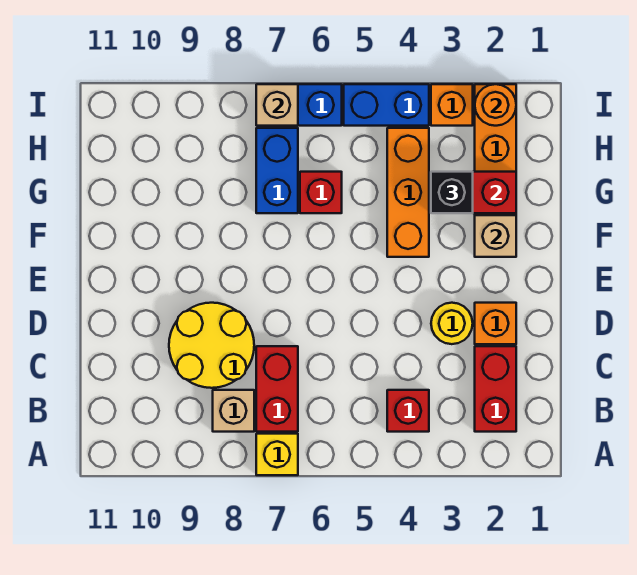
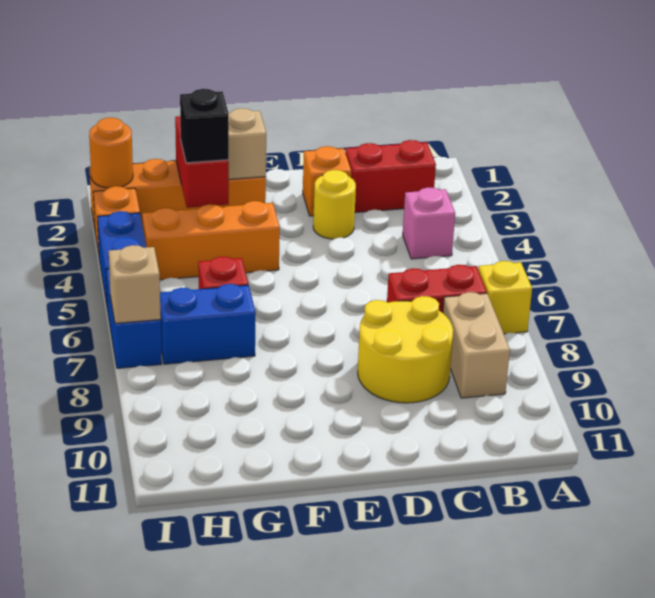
red 1x1 brick [387,390,429,432] -> pink 1x1 brick [403,187,455,259]
tan 1x1 brick [213,390,254,432] -> tan 1x2 brick [443,292,510,398]

